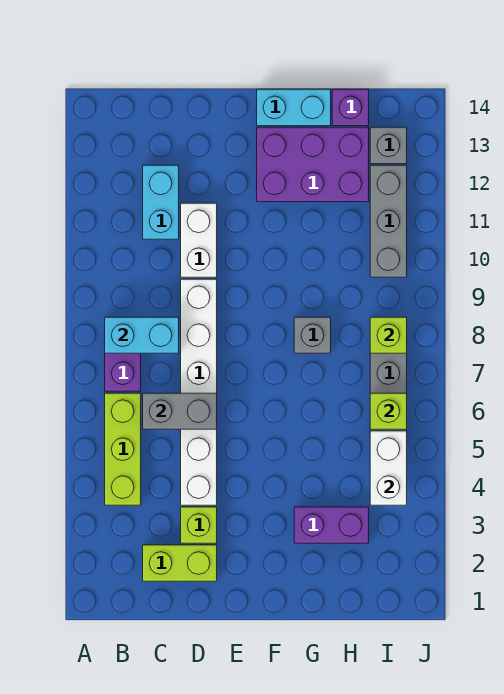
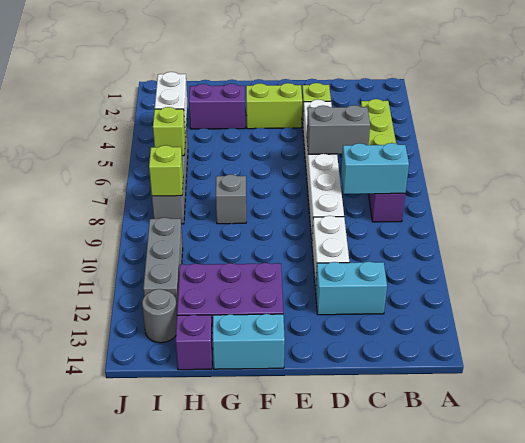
lime 1x2 brick [143,545,217,581] -> lime 1x2 brick moved to [246,83,302,129]
cyan 1x2 brick [143,165,179,239] -> cyan 1x2 brick turned to [316,261,387,315]
grey 1x1 brick [370,127,407,164] -> grey 1x1 round brick [142,289,177,343]

